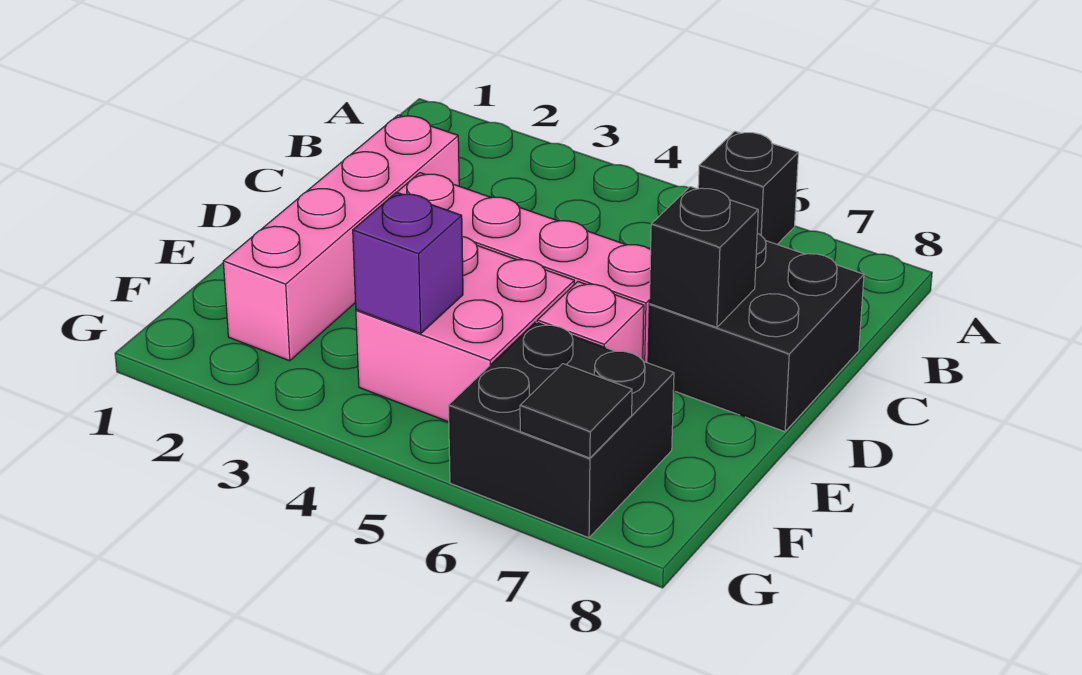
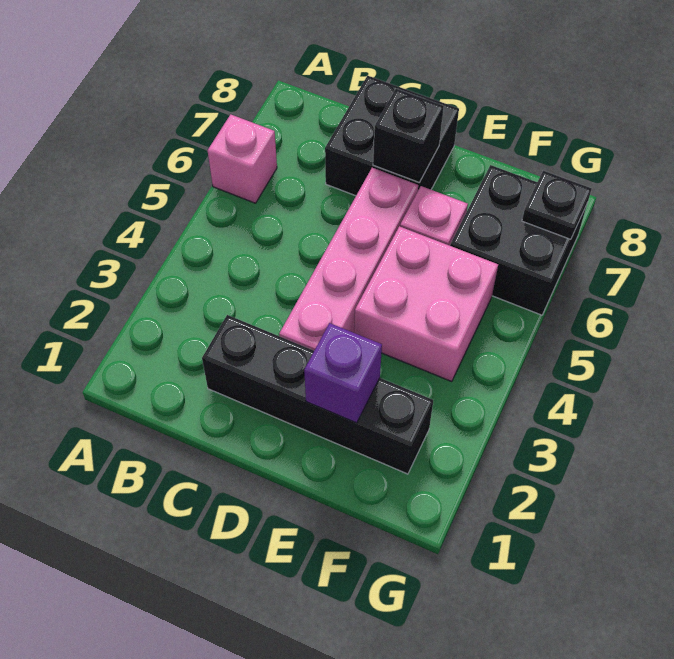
black 1x1 brick [698,131,798,244] -> pink 1x1 brick [208,114,277,203]
pink 1x4 brick [223,115,459,361] -> black 1x4 brick [202,315,433,474]
purple 1x1 brick [353,192,463,334] -> purple 1x1 brick moved to [304,323,382,423]
black 1x1 tile [520,364,632,458] -> black 1x1 plate [522,171,592,239]

